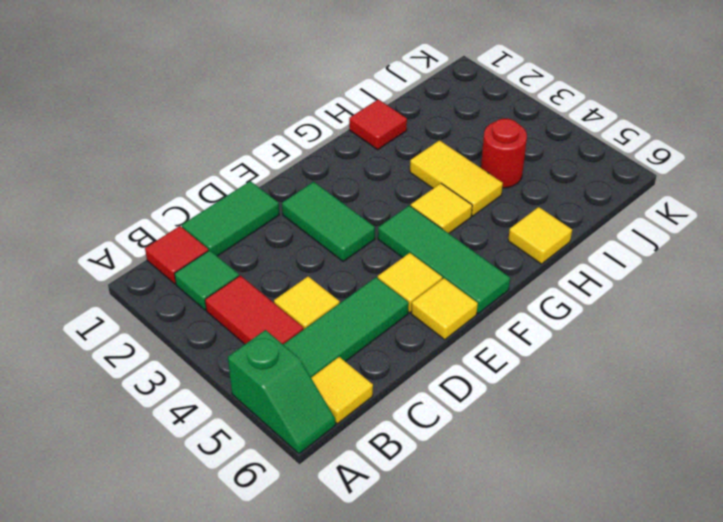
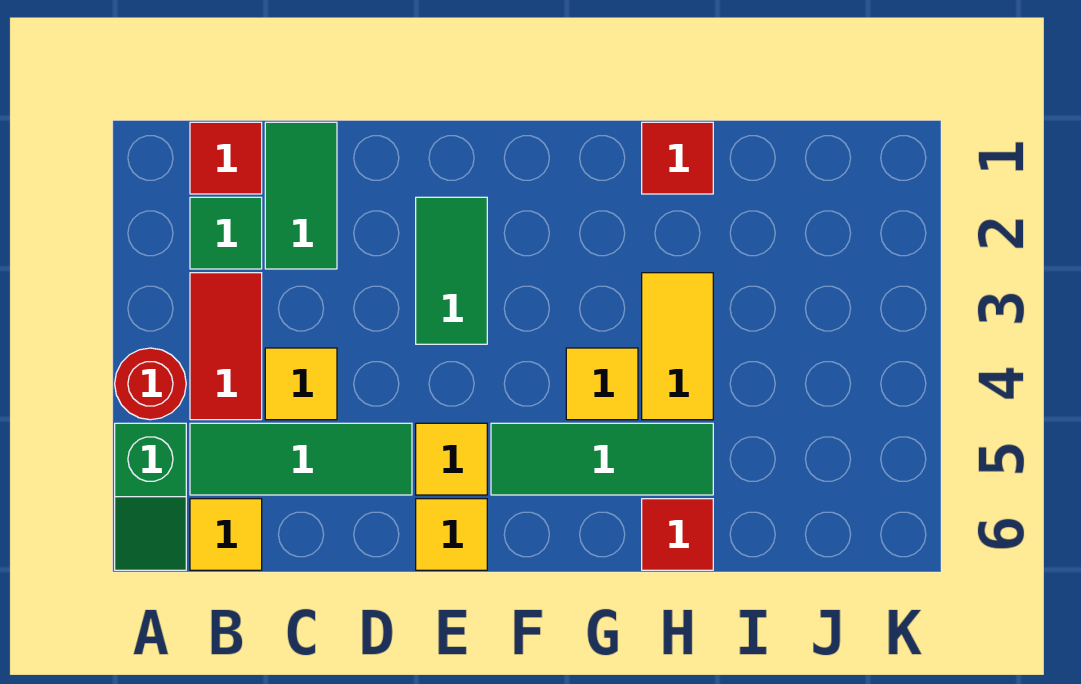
green 1x2 tile [182,181,279,256] -> green 1x2 tile turned to [265,122,337,269]
green 1x3 tile [378,205,510,314] -> green 1x3 tile turned to [491,423,713,495]
yellow 1x1 tile [508,207,572,264] -> red 1x1 tile [642,499,713,570]
red 1x1 round brick [481,119,527,188] -> red 1x1 round brick moved to [115,348,186,420]

